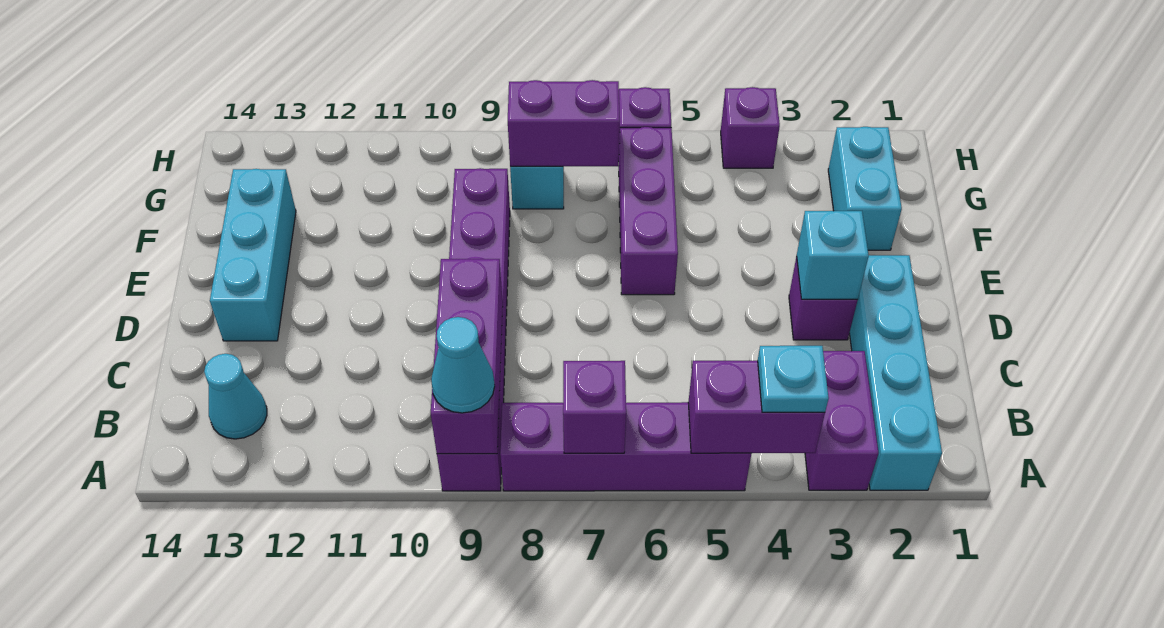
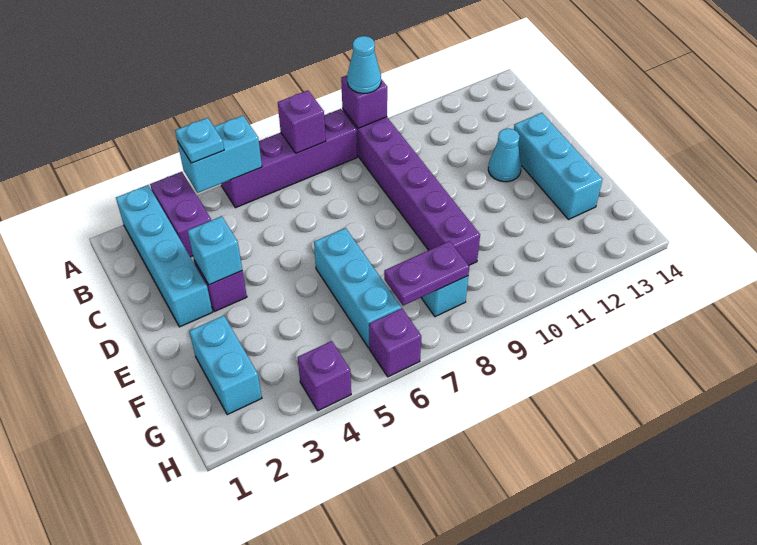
purple 1x2 brick [688,361,825,453] -> cyan 1x2 brick [177,116,262,193]
purple 1x3 brick [431,259,503,454] -> purple 1x1 brick [341,75,387,128]
cyan 1x1 cone [204,354,267,439] -> cyan 1x1 cone moved to [488,128,521,182]
purple 1x3 brick [619,127,678,295] -> cyan 1x3 brick [314,228,401,348]
purple 1x2 brick [508,80,620,167] -> purple 1x2 plate [384,241,469,306]

